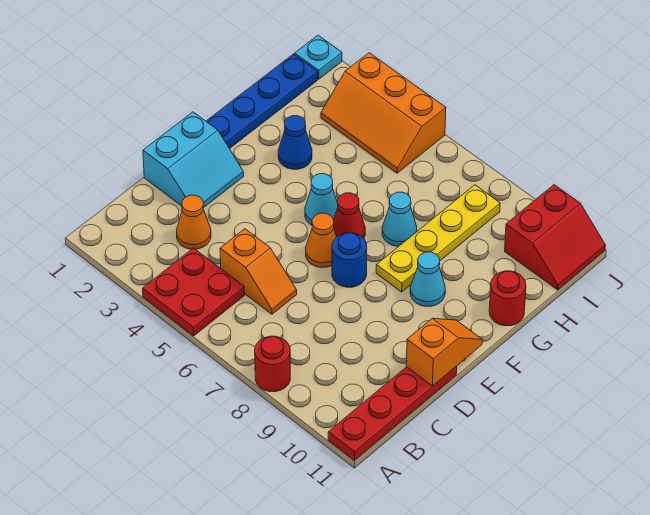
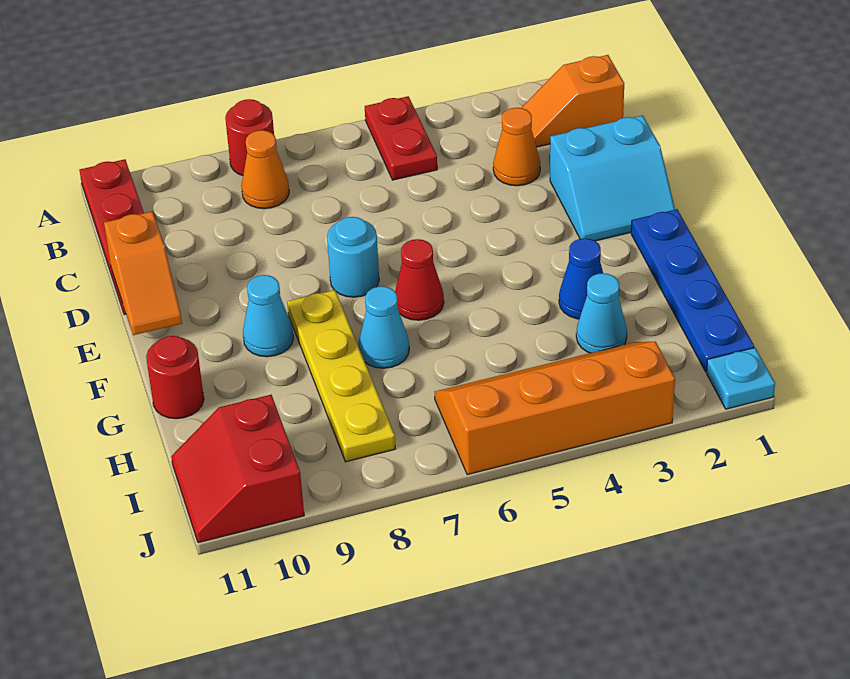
red 2x2 plate [143,248,245,336] -> red 1x2 plate [365,96,437,180]
orange 1x2 slope [220,229,297,314] -> orange 1x2 slope moved to [522,55,624,147]
cyan 2x2 slope [143,112,244,208] -> cyan 2x2 slope turned to [550,115,675,241]
orange 1x1 cone [306,213,336,268] -> orange 1x1 cone moved to [241,130,289,209]
blue 1x1 round brick [332,233,367,287] -> cyan 1x1 round brick [327,217,379,297]
cyan 1x1 cone [305,174,338,225] -> cyan 1x1 cone moved to [576,273,627,353]
orange 2x3 slope [321,53,446,173] -> orange 2x4 slope [435,342,675,475]

